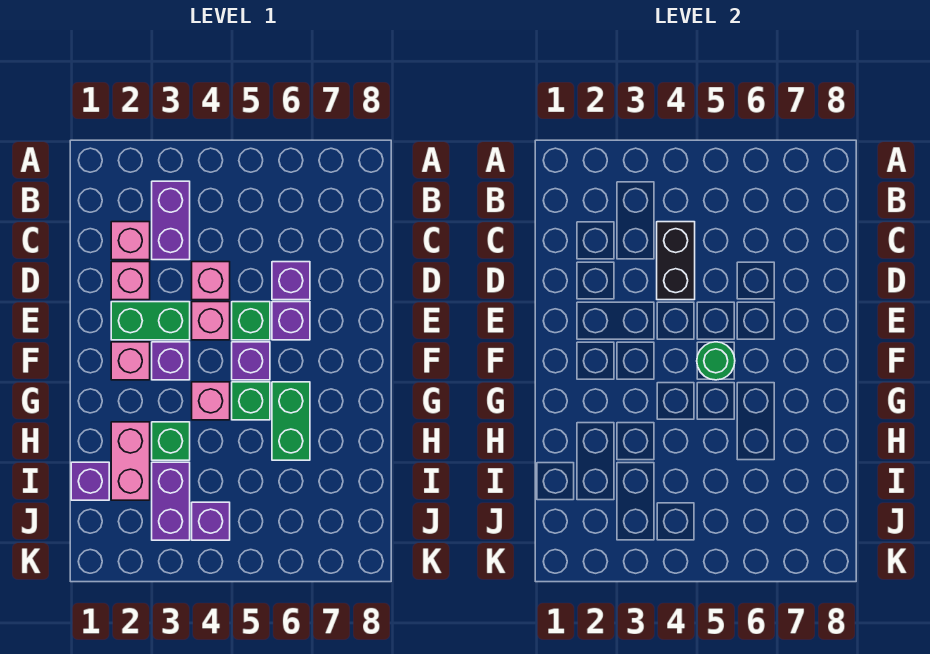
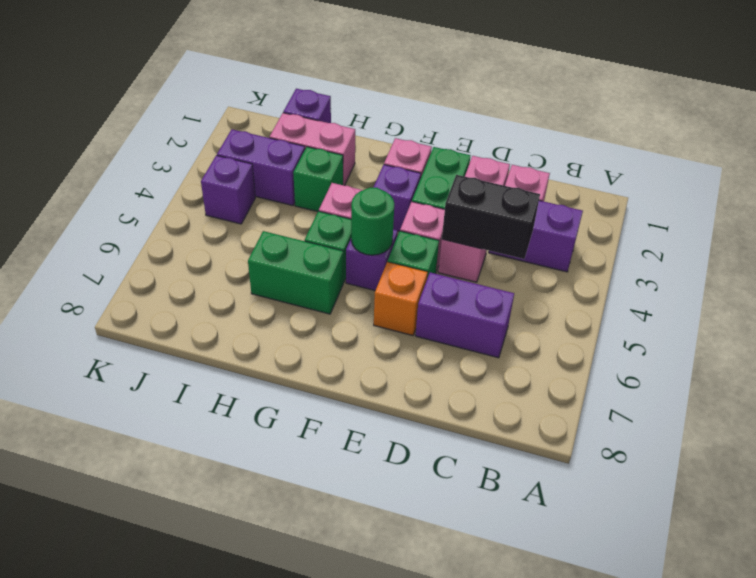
purple 1x1 brick [272,262,310,300] -> purple 1x2 brick [416,272,514,358]
purple 1x1 brick [272,302,310,340] -> orange 1x1 brick [374,262,428,336]

